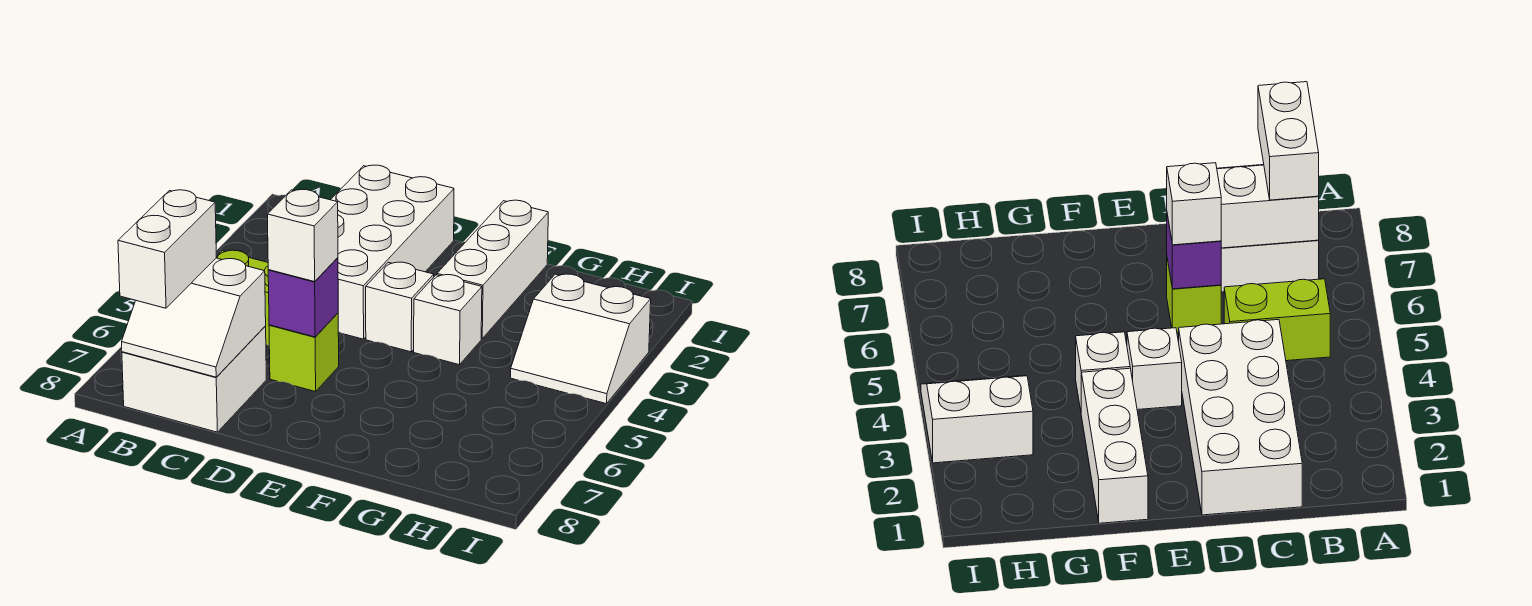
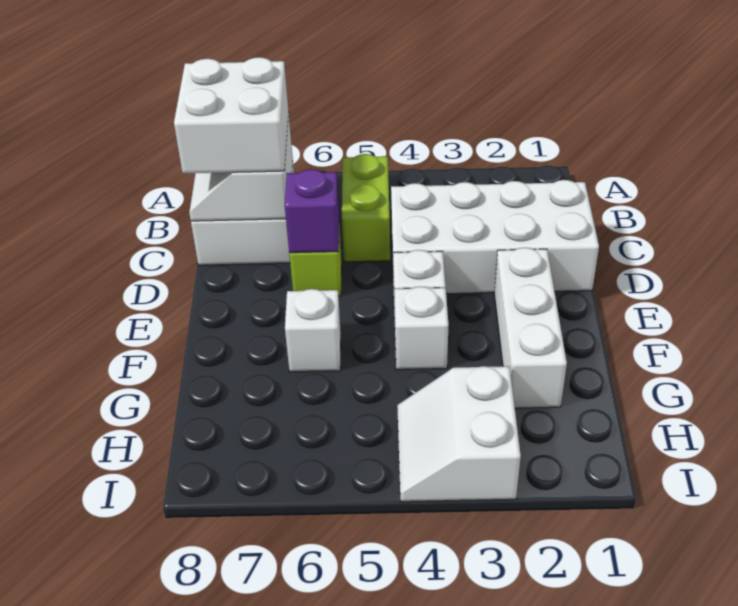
white 1x2 brick [118,190,216,308] -> white 2x2 brick [174,57,289,173]
white 1x1 brick [268,190,338,282] -> white 1x1 brick moved to [285,289,341,372]
white 1x3 brick [437,200,548,339] -> white 1x3 brick turned to [494,248,567,408]

